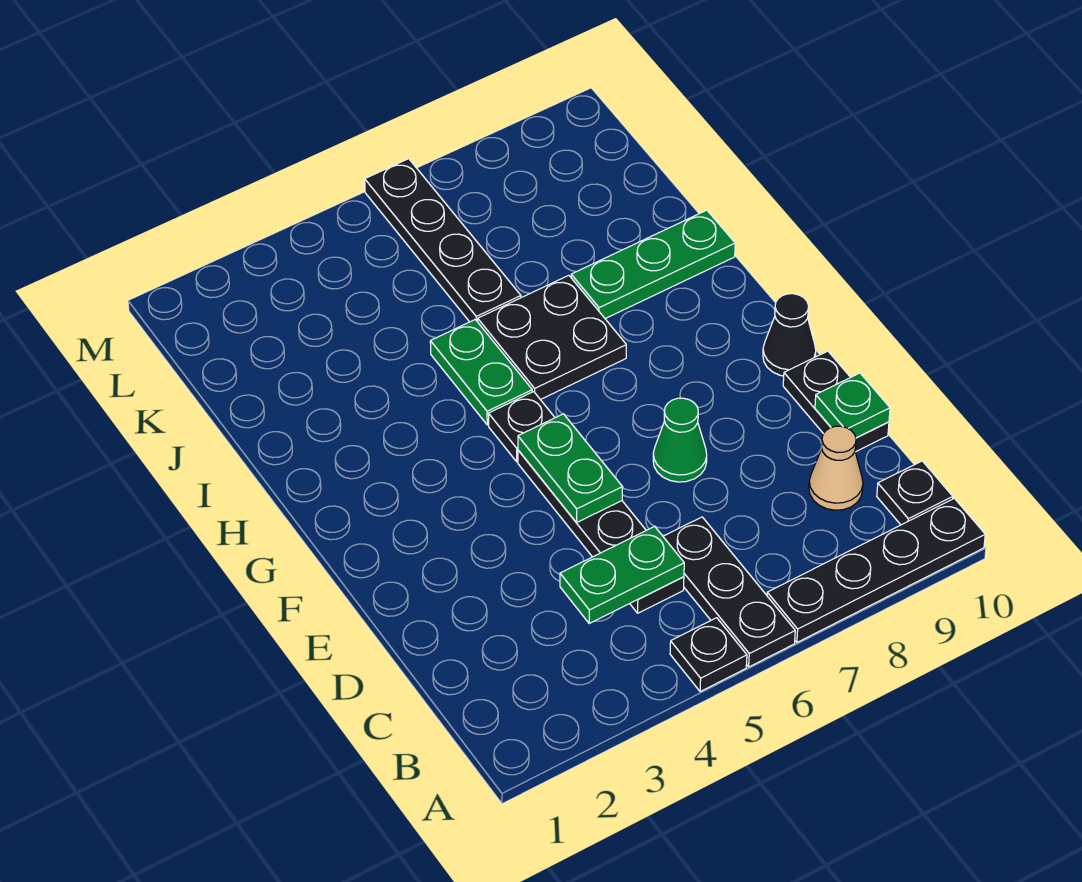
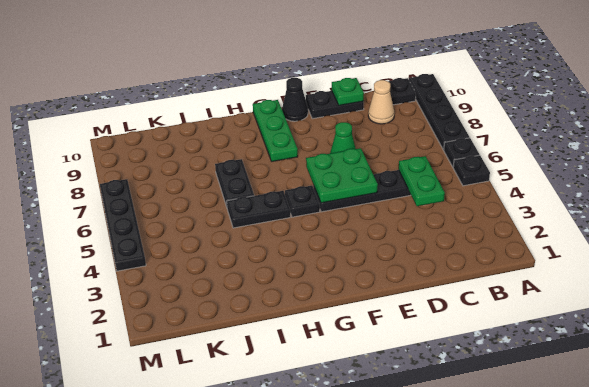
black 1x3 plate [663,517,795,667] -> black 1x1 plate [444,138,480,167]
green 1x2 plate [518,414,623,523] -> green 2x2 plate [306,148,378,203]
green 1x2 plate [430,320,532,425] -> black 1x2 plate [227,191,291,228]
black 2x2 plate [478,275,626,400] -> black 1x2 plate [215,159,254,207]
green 1x3 plate [571,210,735,319] -> green 1x3 plate moved to [253,100,298,162]
black 1x4 plate [365,159,521,322] -> black 1x4 plate turned to [100,179,146,271]

